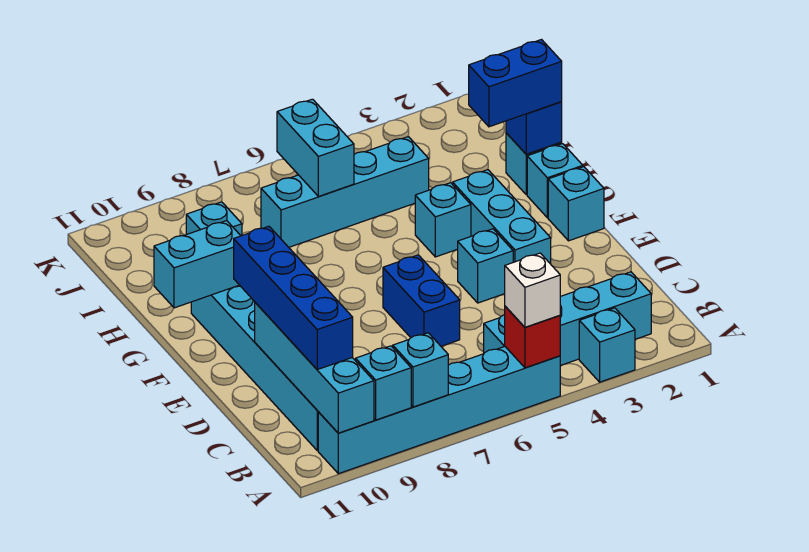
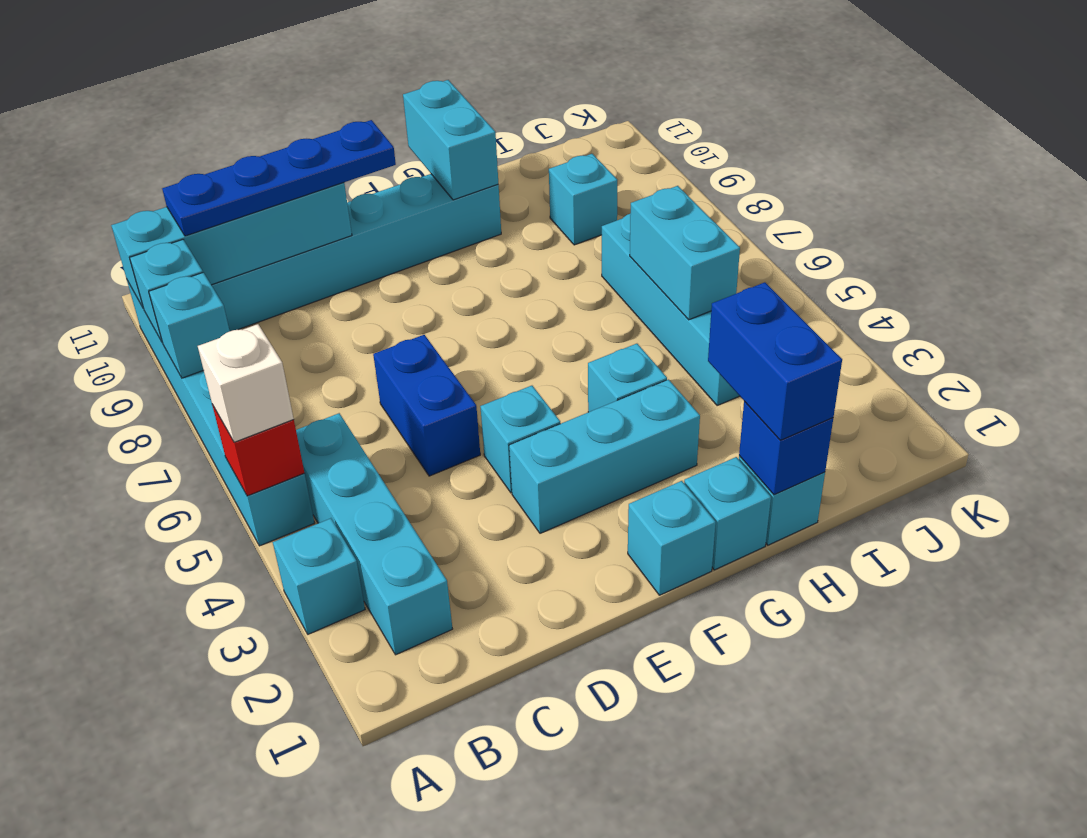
blue 1x4 brick [234,226,353,370] -> blue 1x4 plate [162,120,396,236]
blue 1x2 brick [383,255,460,346] -> blue 1x2 brick turned to [373,335,480,476]
cyan 1x2 brick [277,99,354,196] -> cyan 1x2 brick turned to [630,186,740,320]

